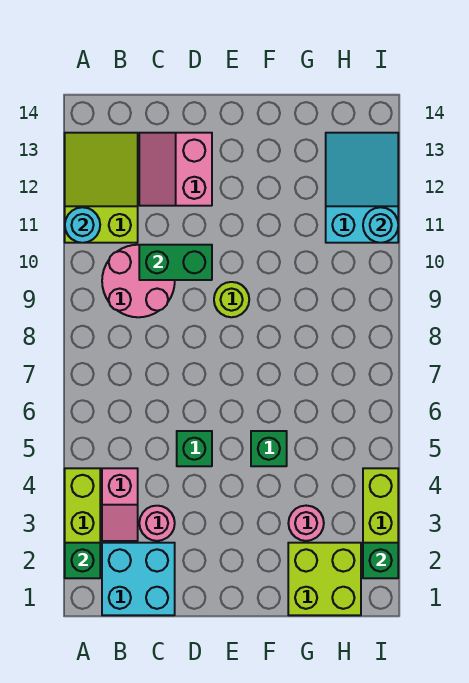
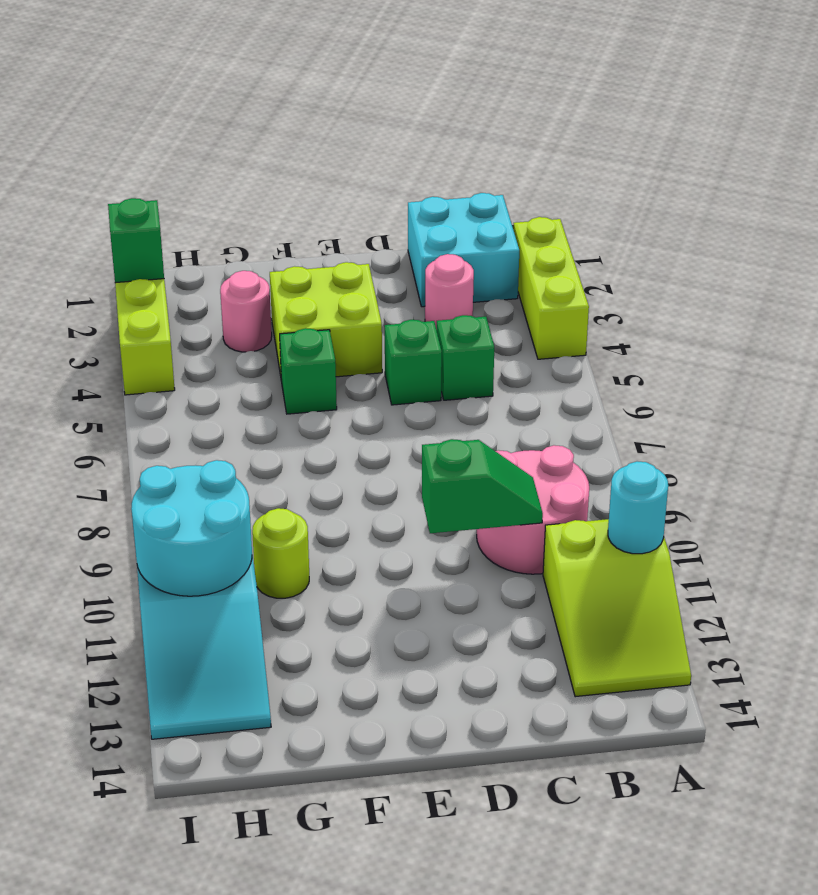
green 1x1 brick [65,543,100,578] -> green 1x1 brick moved to [437,315,494,400]
pink 1x2 slope [102,468,138,541] -> none
green 1x2 brick [139,245,212,280] -> green 1x2 slope [422,439,543,533]
pink 2x2 slope [139,133,212,206] -> none
lime 1x1 round brick [214,282,249,317] -> lime 1x1 round brick moved to [252,508,309,598]
lime 2x2 brick [288,543,361,615] -> lime 2x2 brick moved to [270,262,382,381]
cyan 1x1 round brick [363,207,398,243] -> cyan 2x2 round brick [131,460,252,596]

